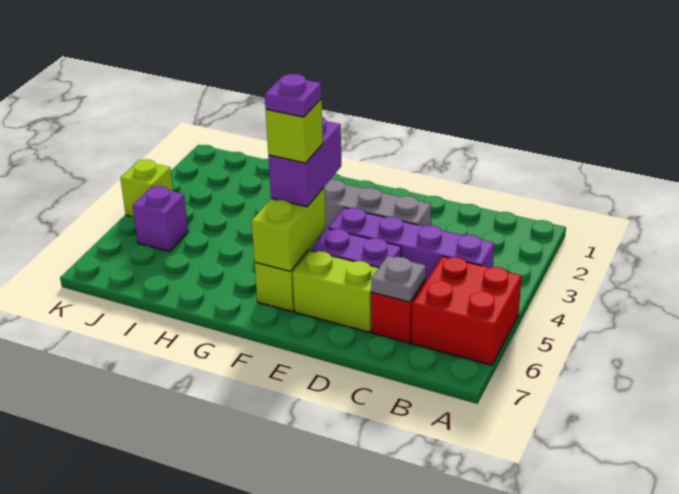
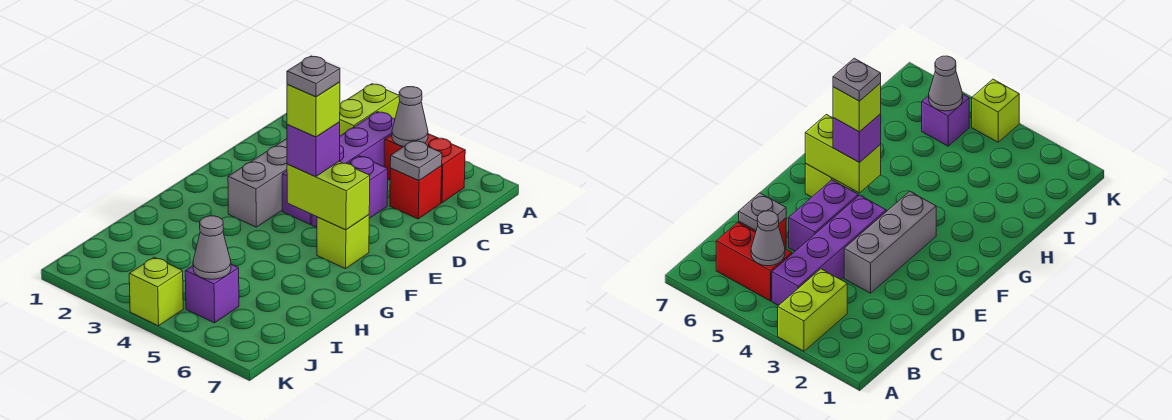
red 2x2 brick [411,256,522,365] -> red 1x2 brick [384,134,465,203]
none -> grey 1x1 cone [392,87,428,147]
lime 1x2 brick [293,251,378,332] -> lime 1x2 brick moved to [340,84,400,136]
purple 1x2 brick [268,117,341,207] -> purple 1x1 brick [287,122,340,177]
purple 1x1 plate [265,74,322,117] -> grey 1x1 plate [287,56,340,97]
none -> grey 1x1 cone [193,216,231,279]

